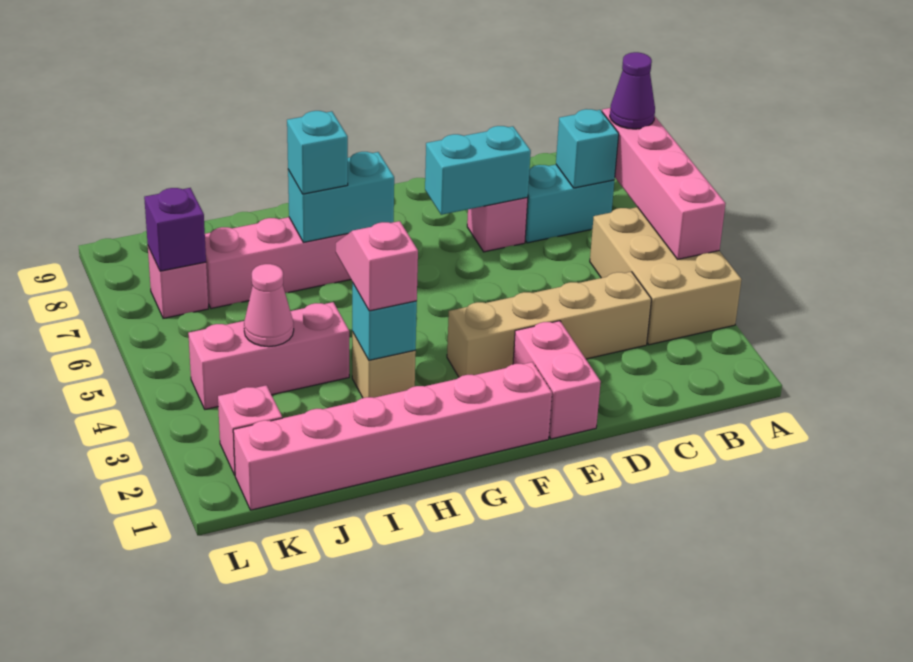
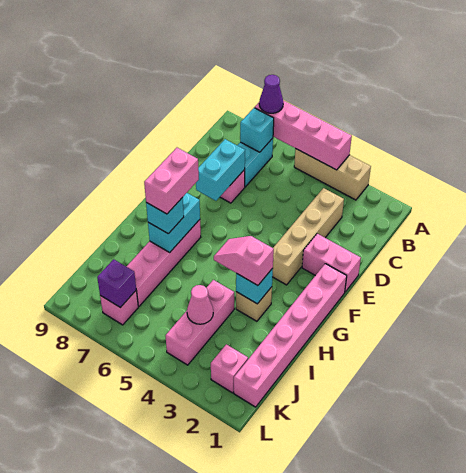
tan 2x3 brick [590,207,742,345] -> tan 1x3 brick [294,149,371,200]
none -> pink 1x2 brick [144,148,199,214]

